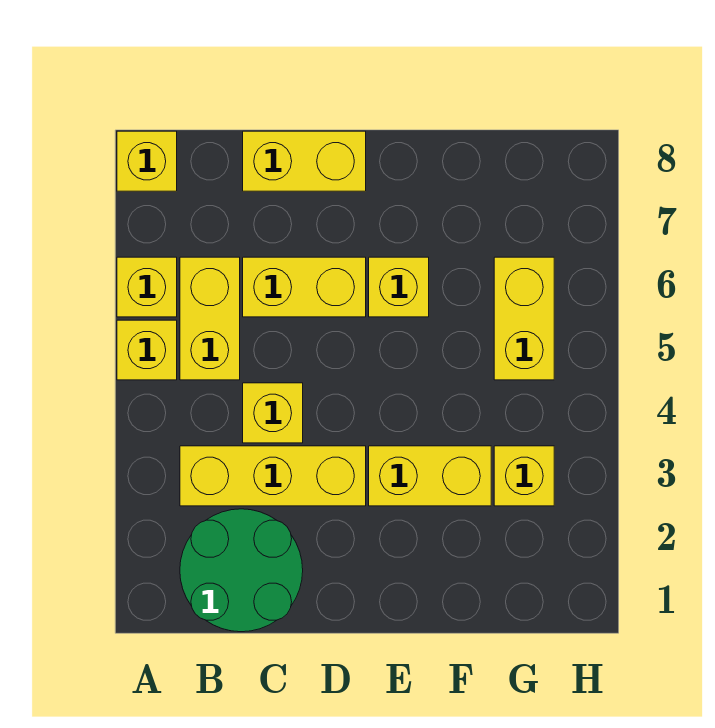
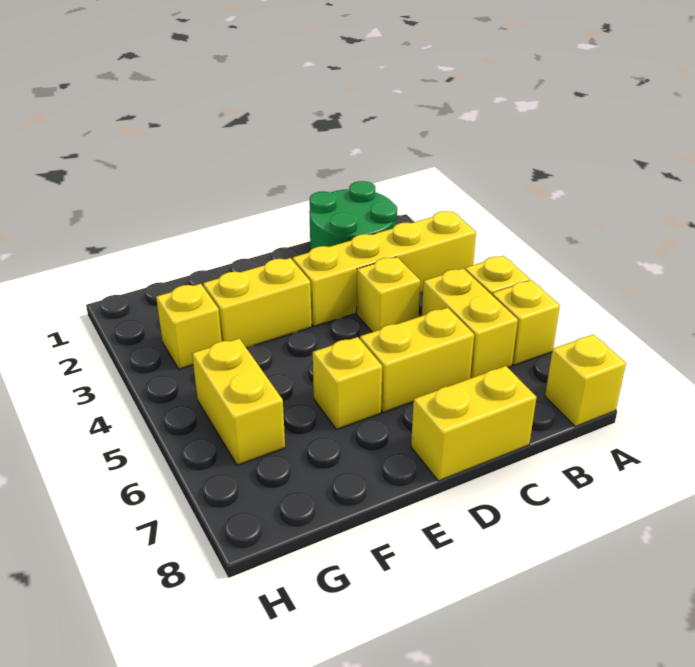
yellow 1x3 brick [180,446,366,506] -> yellow 1x4 brick [293,211,476,327]

